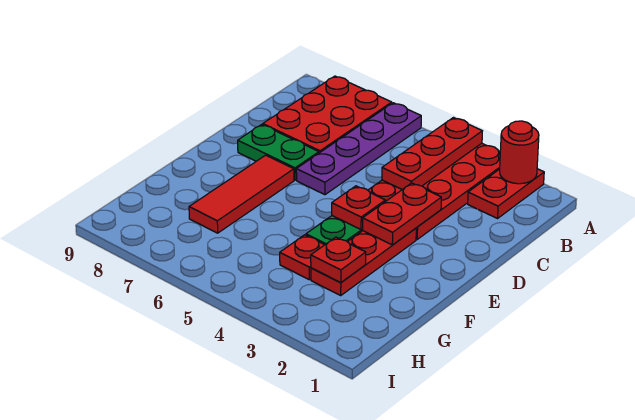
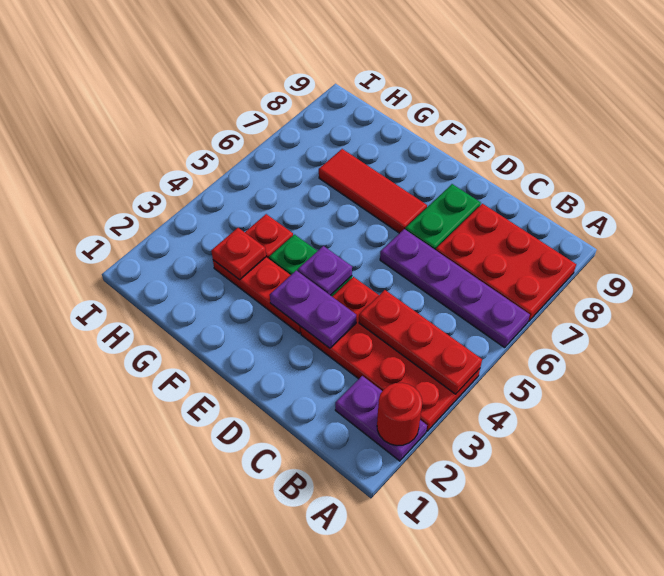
red 1x2 plate [468,169,544,218] -> purple 1x2 plate [335,376,427,461]
red 1x2 plate [363,183,441,245] -> purple 1x2 plate [270,270,356,348]
red 1x1 plate [332,186,385,230] -> purple 1x1 plate [298,246,352,295]

